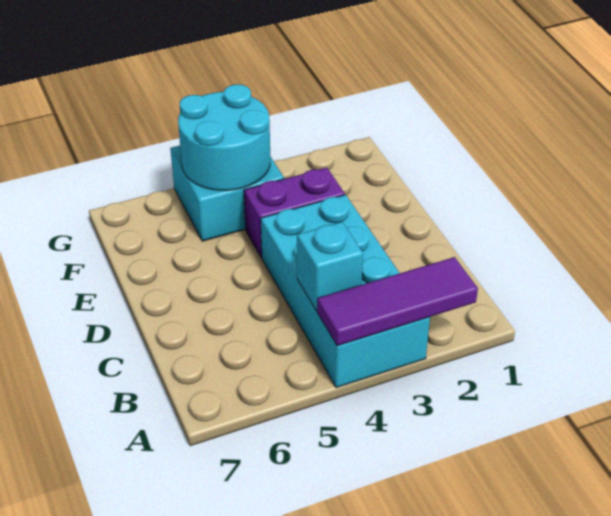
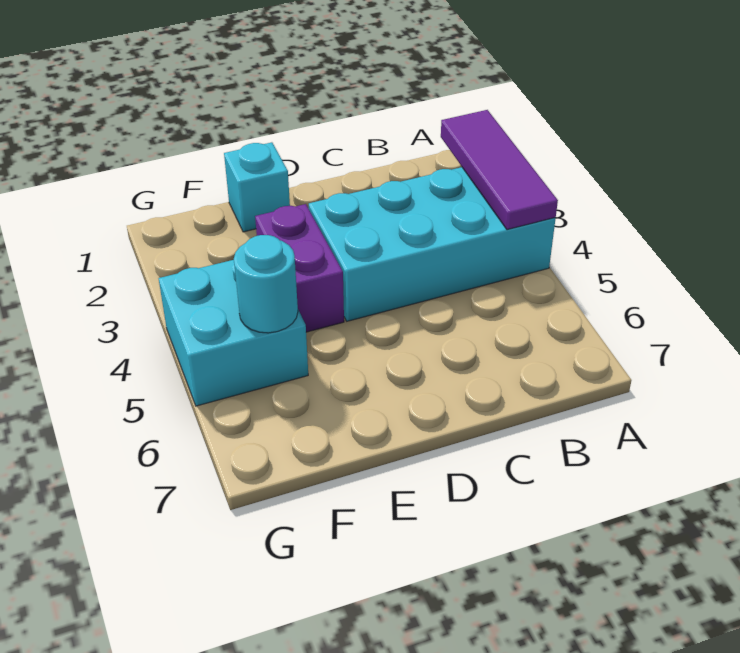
cyan 1x1 brick [297,222,363,310] -> cyan 1x1 brick moved to [224,142,290,232]
cyan 2x2 round brick [178,84,270,190] -> cyan 1x1 round brick [234,235,298,333]

